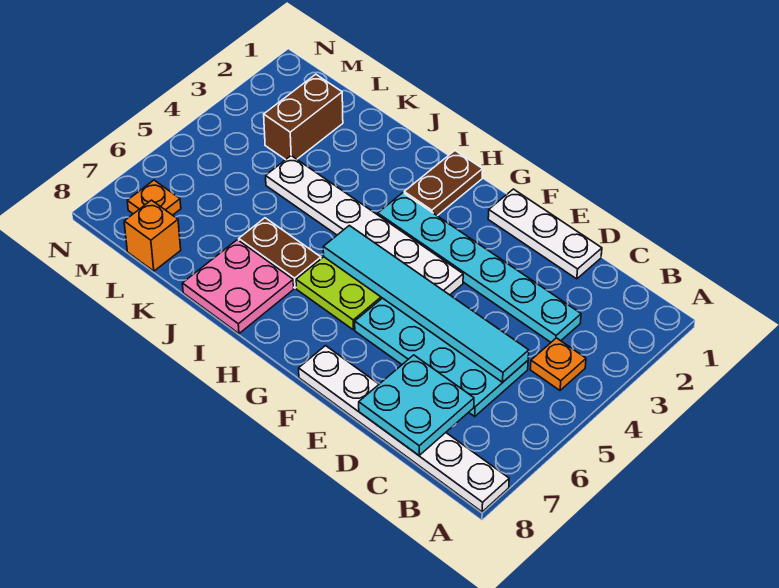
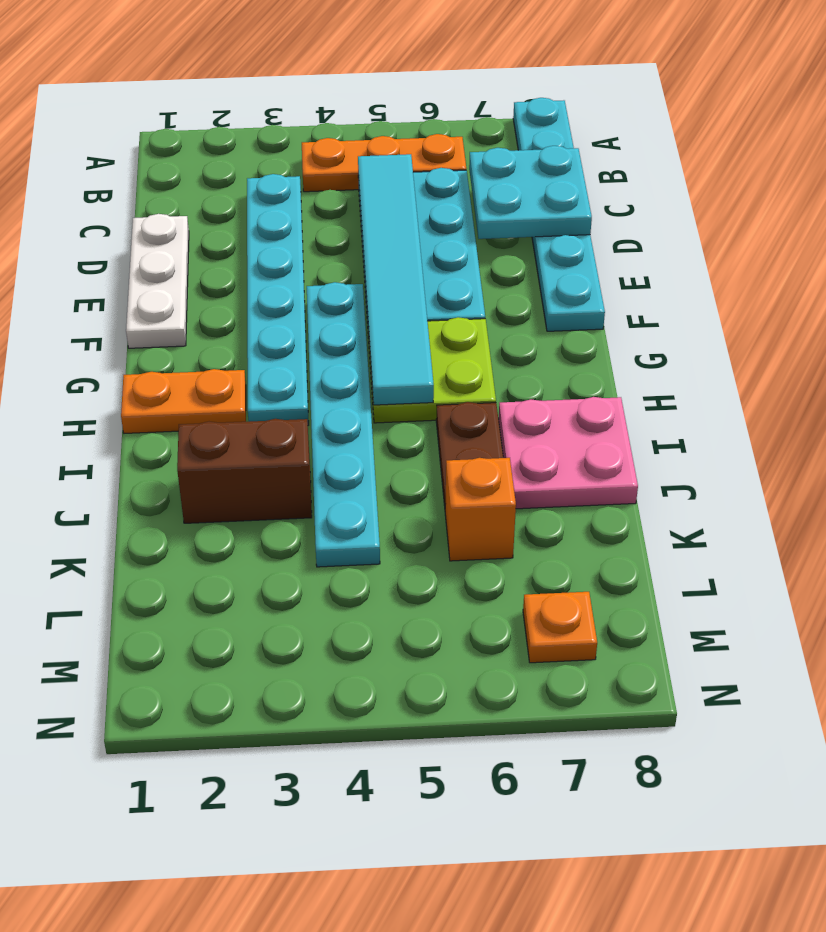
white 1x6 plate [299,346,509,512] -> cyan 1x6 plate [513,98,605,331]
orange 1x1 plate [530,338,586,390] -> orange 1x3 plate [302,134,466,192]
white 1x6 plate [266,156,463,295] -> cyan 1x6 plate [307,282,380,567]
brown 1x2 plate [404,151,483,216] -> orange 1x2 plate [121,369,246,433]
brown 1x2 brick [264,74,343,160] -> brown 1x2 brick moved to [177,419,312,523]
orange 1x1 brick [124,200,181,271] -> orange 1x1 brick moved to [445,458,516,561]

